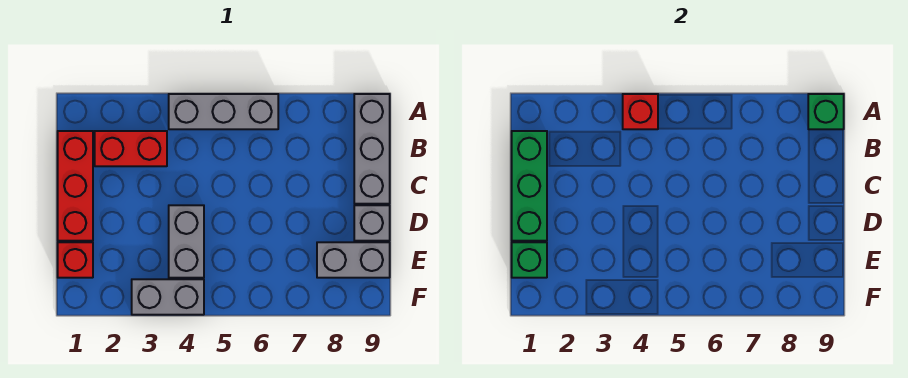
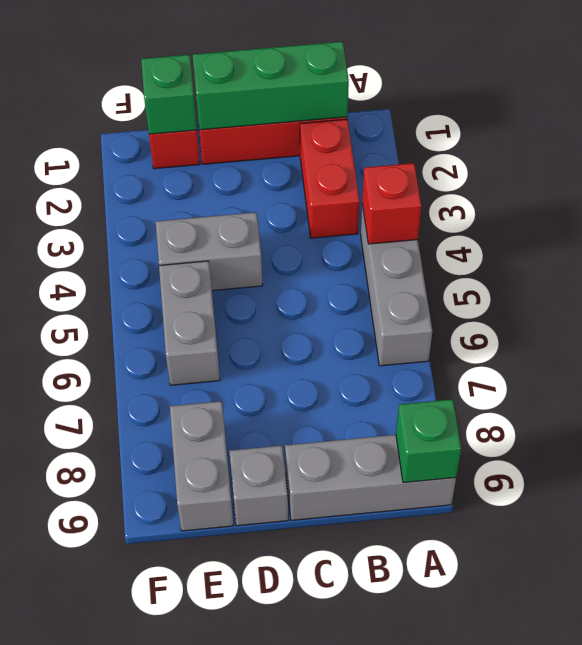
grey 1x2 brick [132,279,204,315] -> grey 1x2 brick moved to [159,261,220,385]

